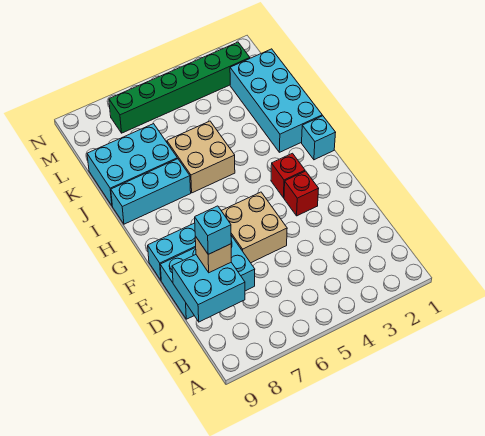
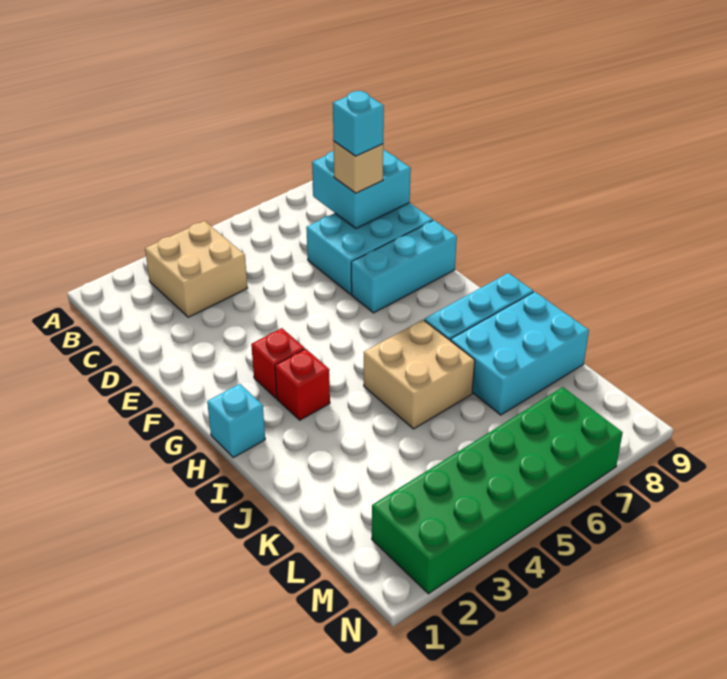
tan 2x2 brick [221,192,287,263] -> tan 2x2 brick moved to [145,221,247,317]
red 1x1 brick [284,171,319,216] -> red 1x1 brick moved to [275,349,330,420]
cyan 2x4 brick [230,49,322,152] -> none
green 1x6 brick [109,42,250,133] -> green 2x6 brick [372,387,623,594]

